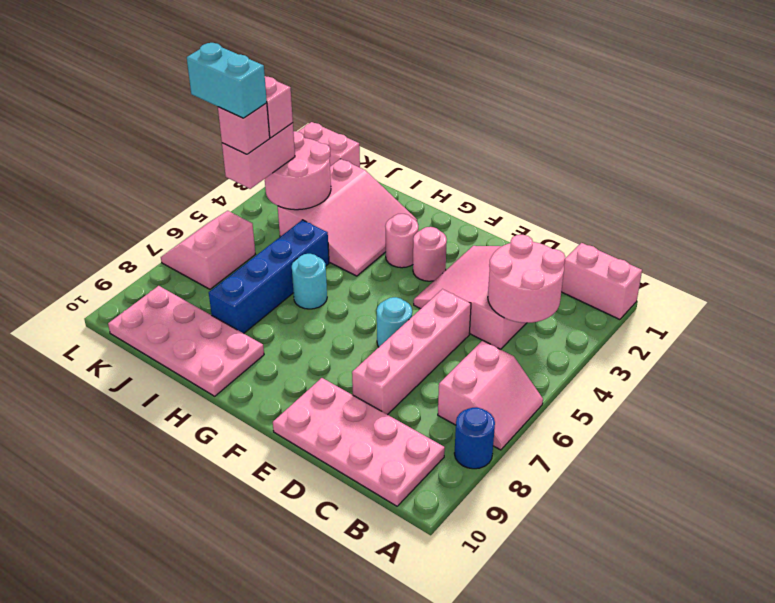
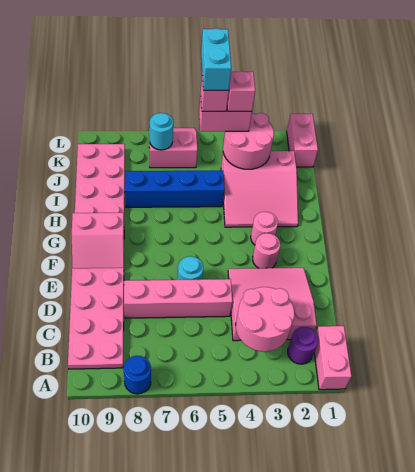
pink 2x2 slope [438,340,543,450] -> pink 2x2 slope moved to [72,213,124,268]
none -> purple 1x1 round brick [288,327,318,364]
cyan 1x1 round brick [292,254,327,309] -> cyan 1x1 round brick moved to [149,113,173,150]

